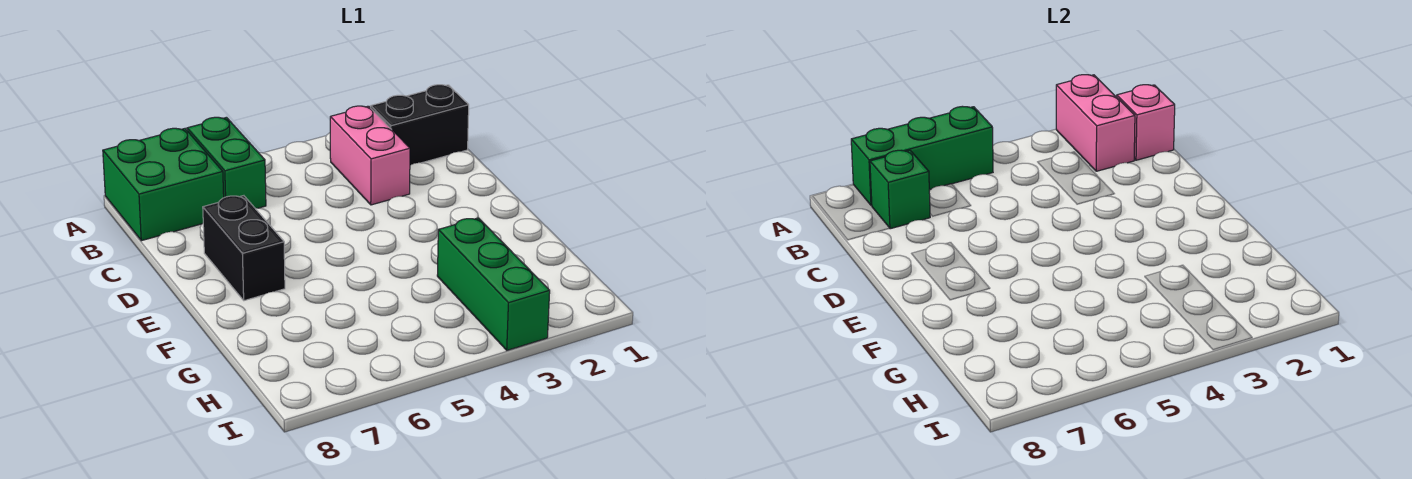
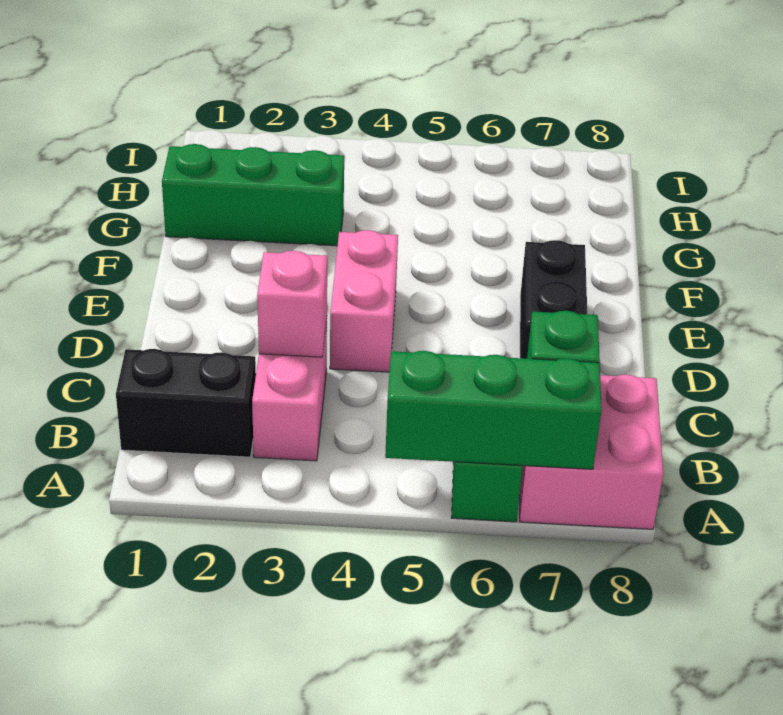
pink 1x2 brick [1056,75,1135,171] -> pink 1x2 brick moved to [330,230,398,372]
green 2x2 brick [103,128,224,241] -> pink 2x2 brick [520,375,663,529]
pink 1x1 brick [1117,85,1175,160] -> pink 1x1 brick moved to [257,251,327,357]
green 1x3 brick [437,218,550,350] -> green 1x3 brick turned to [162,144,344,246]

